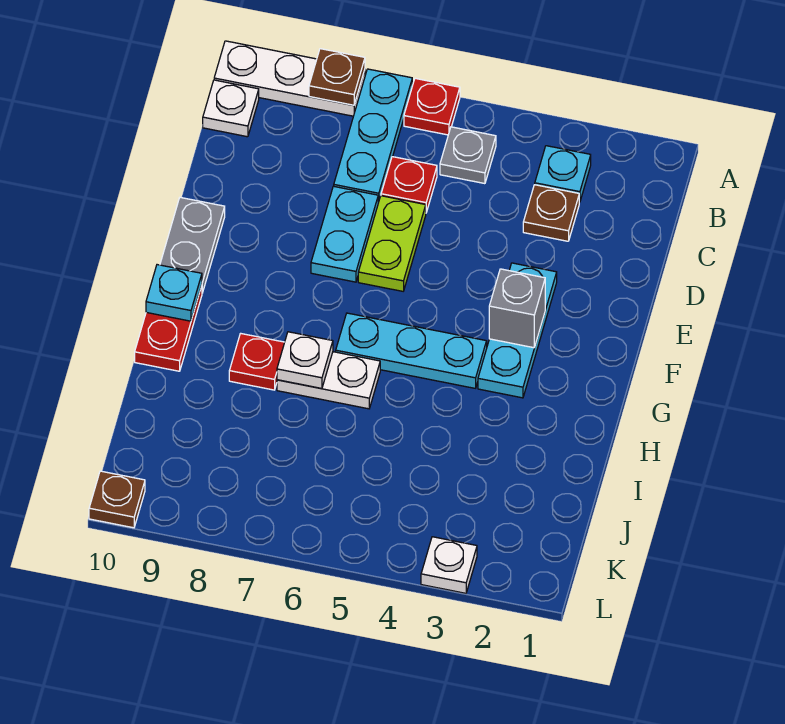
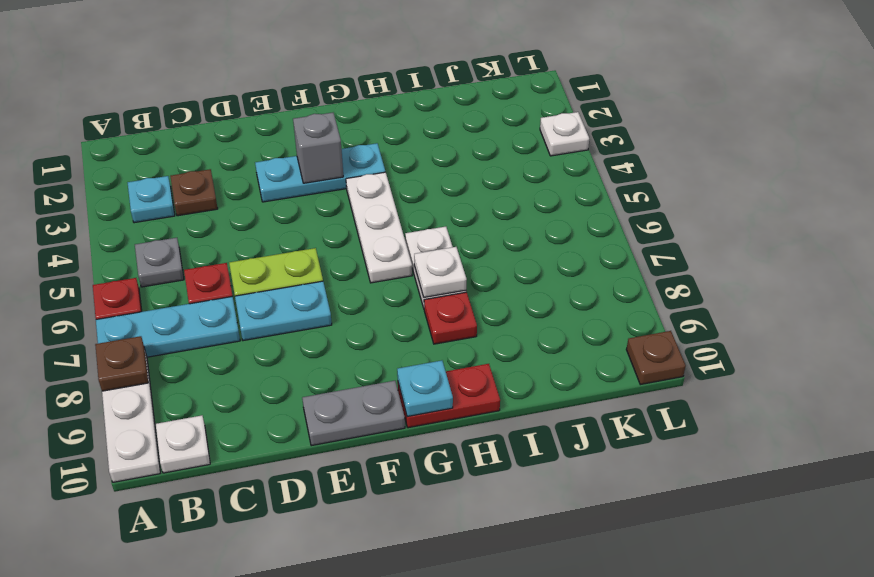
cyan 1x3 plate [336,313,487,388] -> white 1x3 plate [346,172,412,283]

